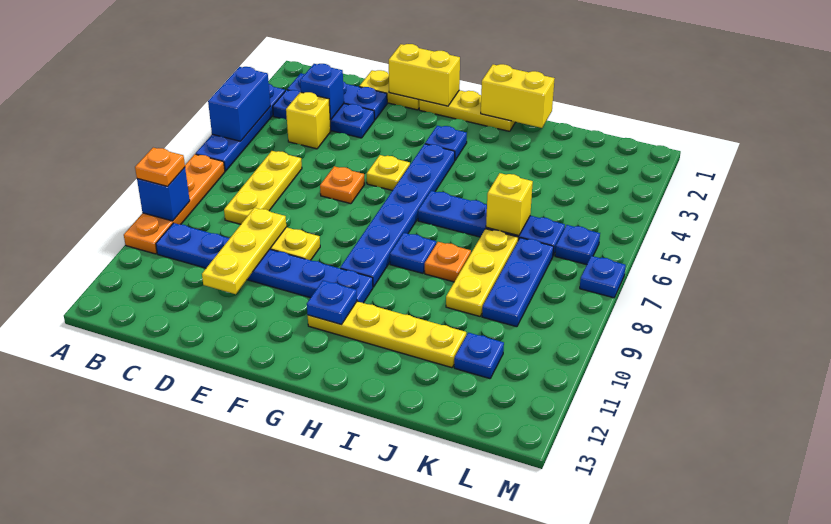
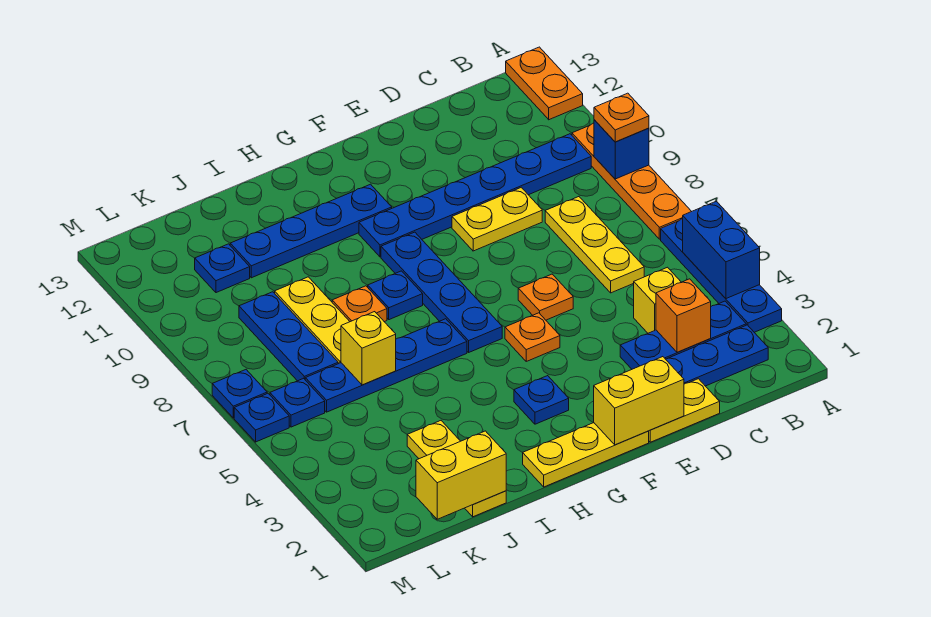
none -> orange 1x2 plate [506,47,583,120]
blue 1x1 brick [300,64,344,120] -> orange 1x1 brick [656,279,711,352]
yellow 1x3 plate [202,208,286,294] -> yellow 1x3 plate moved to [407,421,506,517]
yellow 1x1 plate [367,155,410,191] -> orange 1x1 plate [505,313,560,361]
blue 1x6 plate [340,144,455,287] -> blue 1x4 plate [381,232,502,352]
yellow 1x4 plate [308,301,466,368] -> blue 1x4 plate [230,184,392,278]
blue 1x1 plate [307,281,357,324] -> blue 1x1 plate moved to [234,393,289,442]
yellow 1x2 brick [481,64,555,128] -> yellow 1x2 brick moved to [416,431,506,519]

